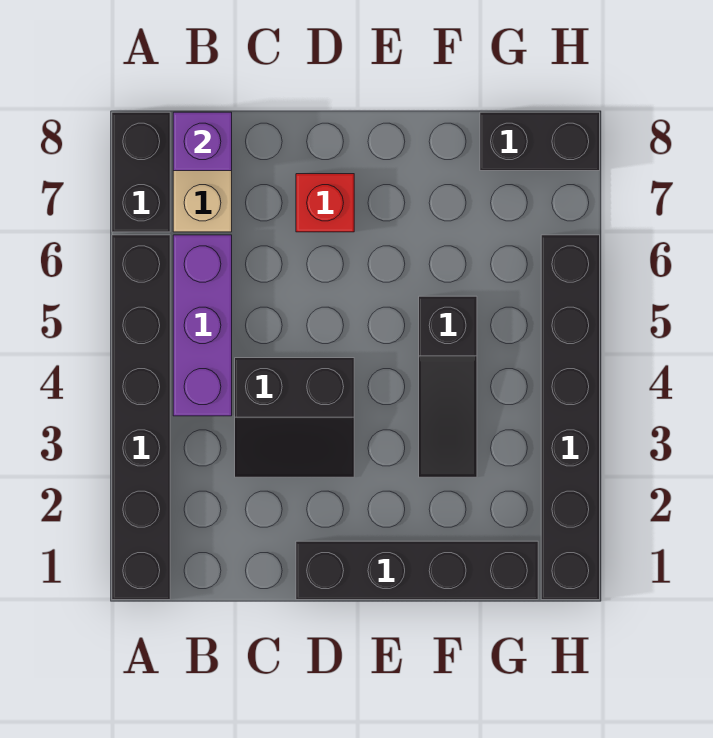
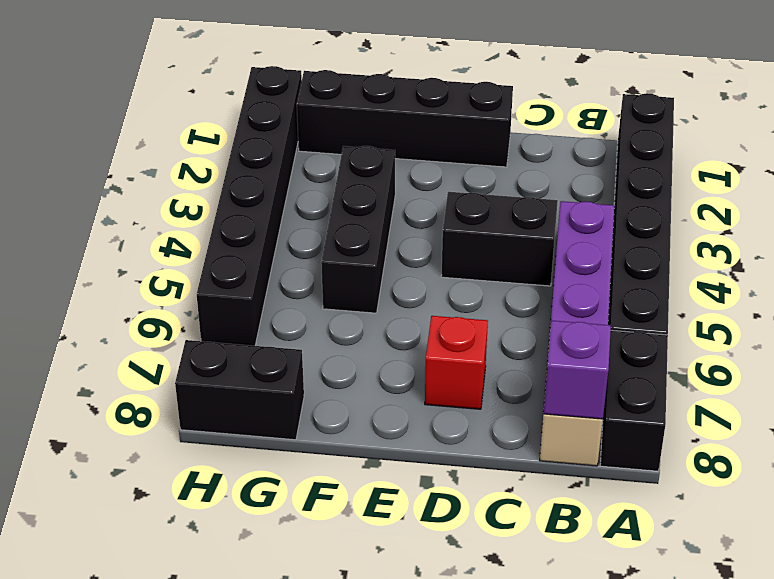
black 1x3 slope [419,296,477,477] -> black 1x3 brick [321,146,395,313]

